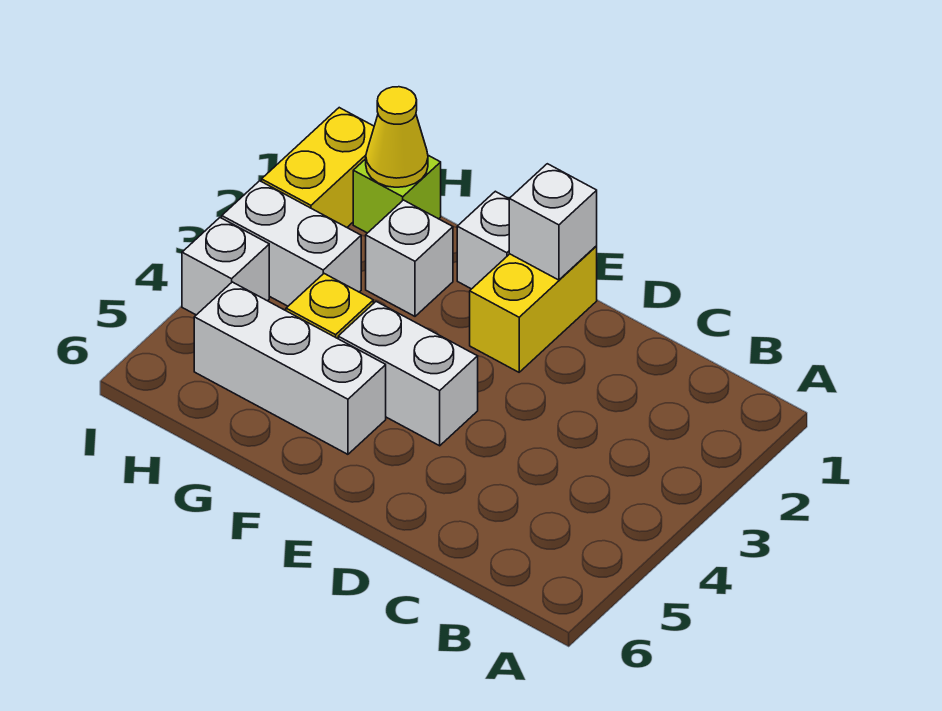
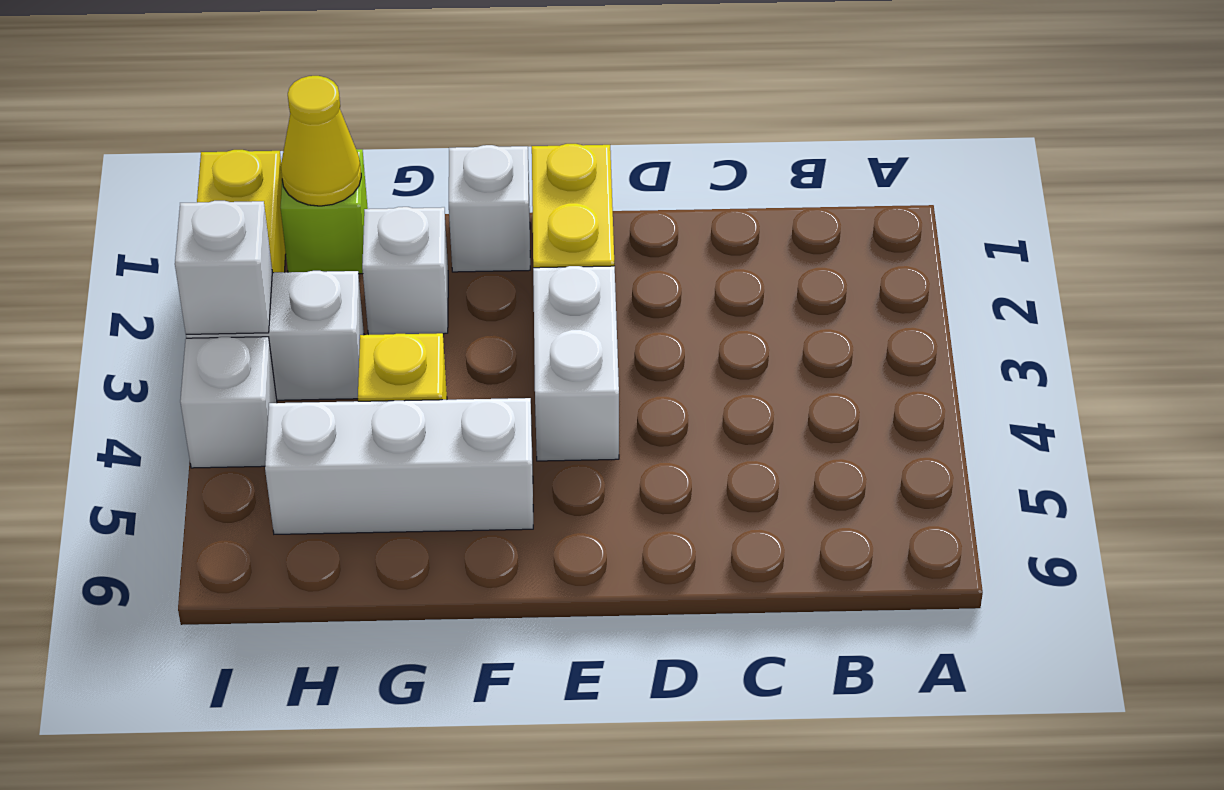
white 1x1 brick [509,164,597,280] -> white 1x1 brick moved to [175,201,272,334]
white 1x2 brick [338,302,478,446] -> white 1x2 brick turned to [533,266,619,461]

